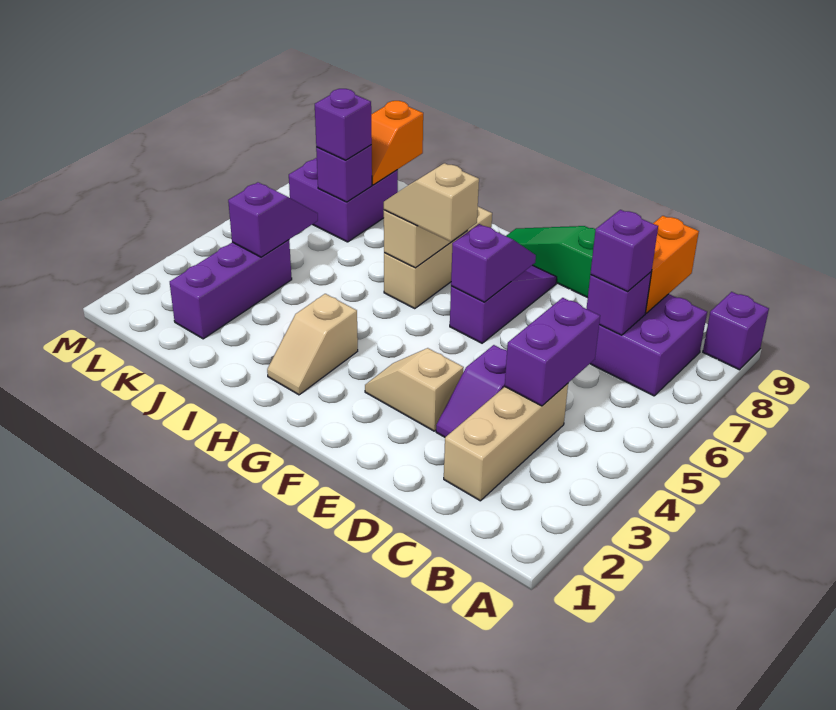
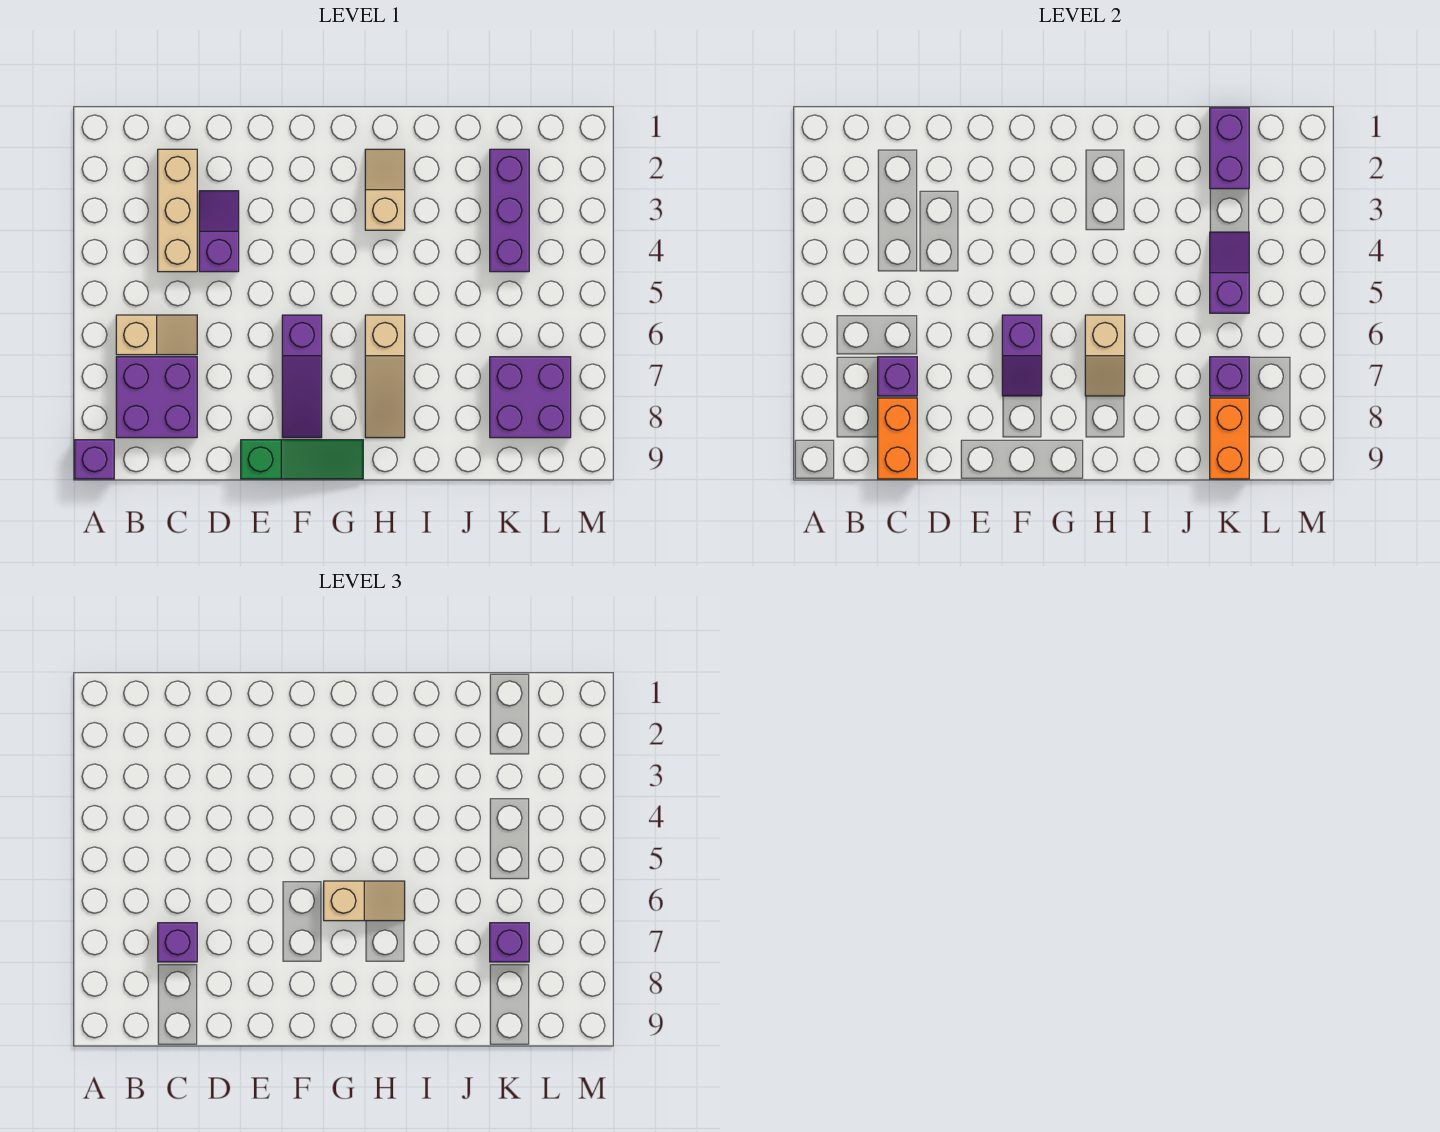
purple 1x2 brick [505,298,600,406] -> purple 1x2 brick moved to [1210,108,1249,189]
tan 1x2 slope [365,348,464,431] -> tan 1x2 slope moved to [116,315,197,355]
tan 1x3 brick [384,207,492,309] -> tan 1x3 slope [365,315,405,438]
purple 1x2 slope [228,182,318,257] -> purple 1x2 slope turned to [1210,232,1249,313]
orange 1x2 slope [371,101,423,185] -> orange 1x2 brick [1210,398,1249,479]

